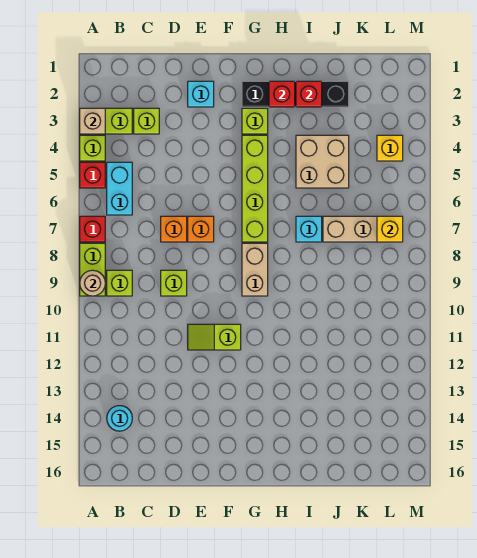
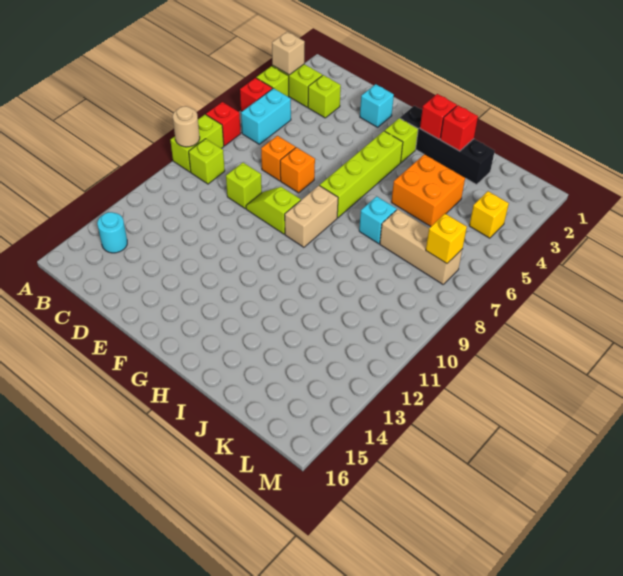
lime 1x2 slope [188,324,241,350] -> lime 1x2 slope moved to [246,187,301,234]
tan 2x2 brick [296,135,349,188] -> orange 2x2 brick [391,154,465,227]

